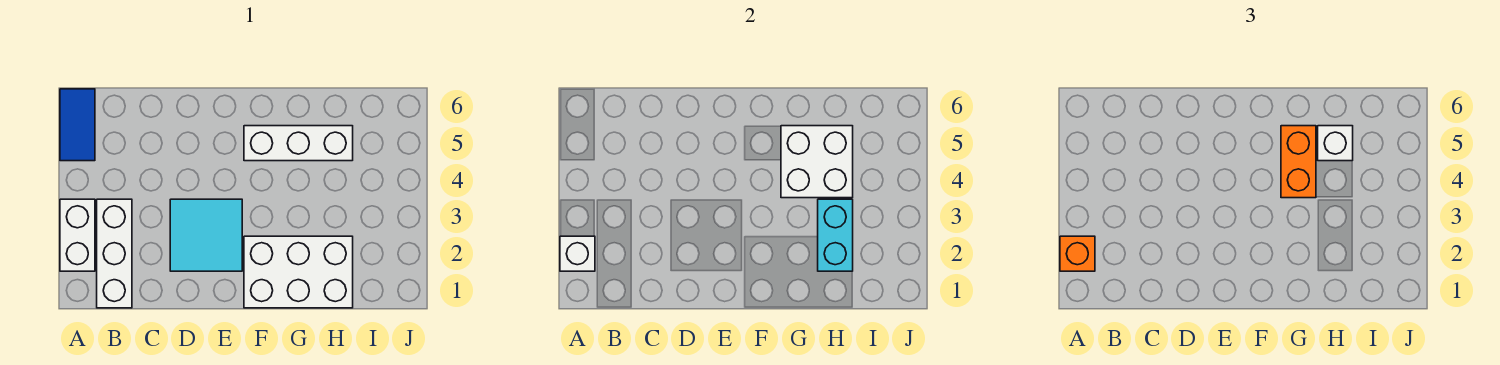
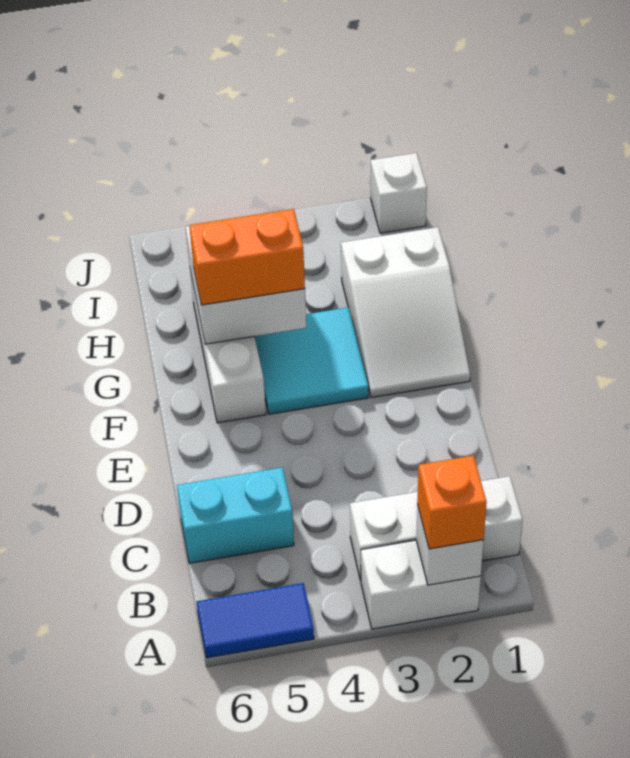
cyan 2x2 tile [170,199,242,271] -> cyan 2x2 tile moved to [255,307,368,414]
white 2x3 brick [244,236,353,308] -> white 2x3 slope [341,227,470,398]
cyan 1x2 brick [818,199,853,271] -> cyan 1x2 brick moved to [177,467,294,563]
white 1x1 brick [1318,126,1353,161] -> white 1x1 brick moved to [371,153,427,233]

